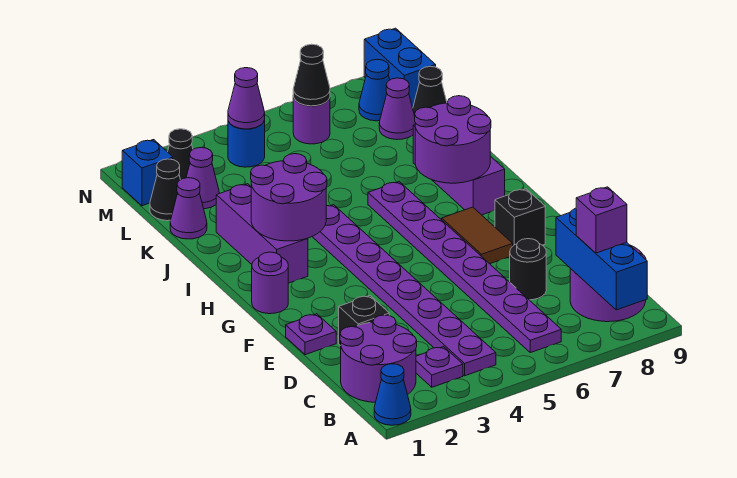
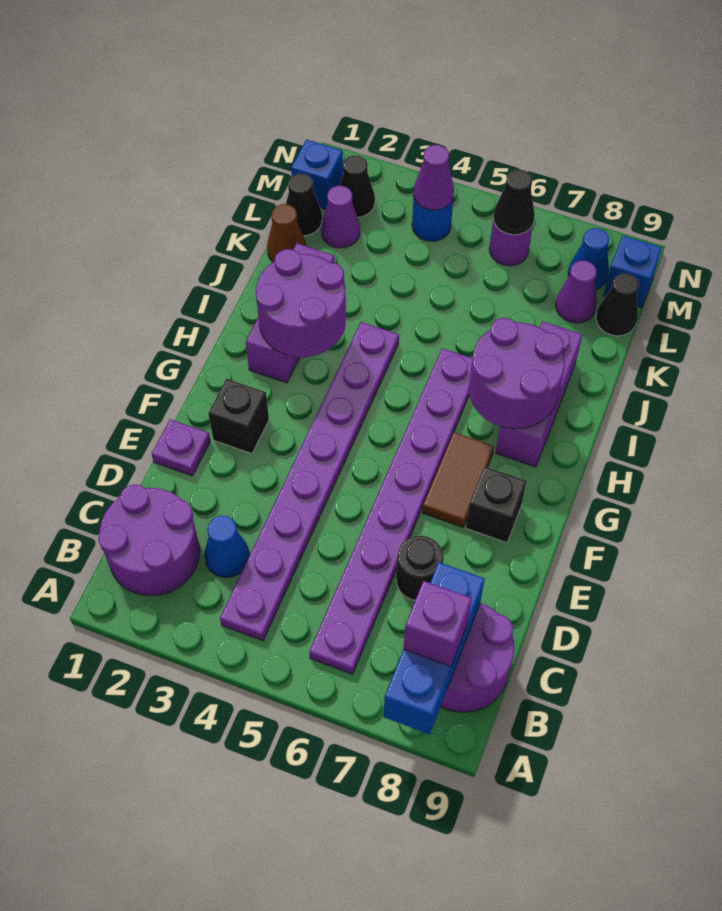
blue 1x1 cone [374,364,411,425] -> blue 1x1 cone moved to [204,516,249,578]
purple 1x1 plate [416,347,463,387] -> none
black 1x1 brick [339,296,389,346] -> black 1x1 brick moved to [208,379,269,454]
purple 1x1 round brick [252,252,288,314] -> none
purple 1x1 cone [170,178,207,239] -> brown 1x1 cone [267,204,306,262]
blue 1x2 brick [364,28,436,108] -> blue 1x1 brick [603,236,662,308]

